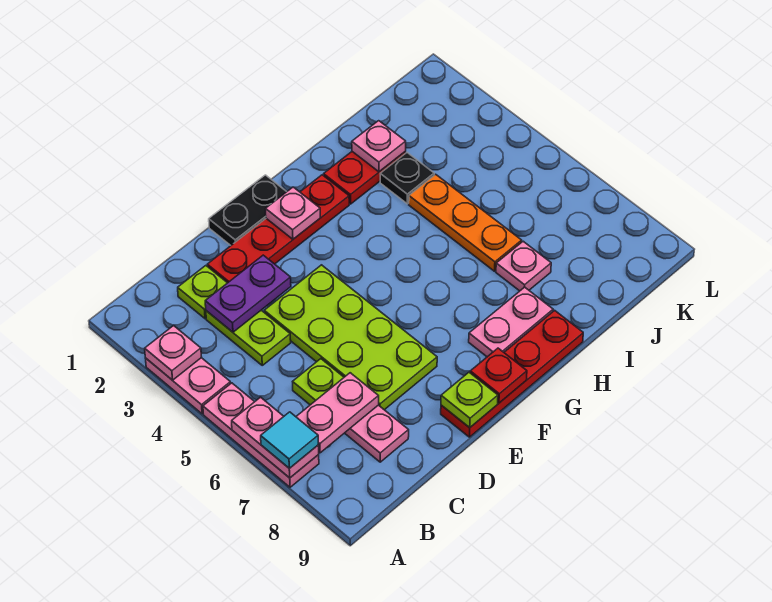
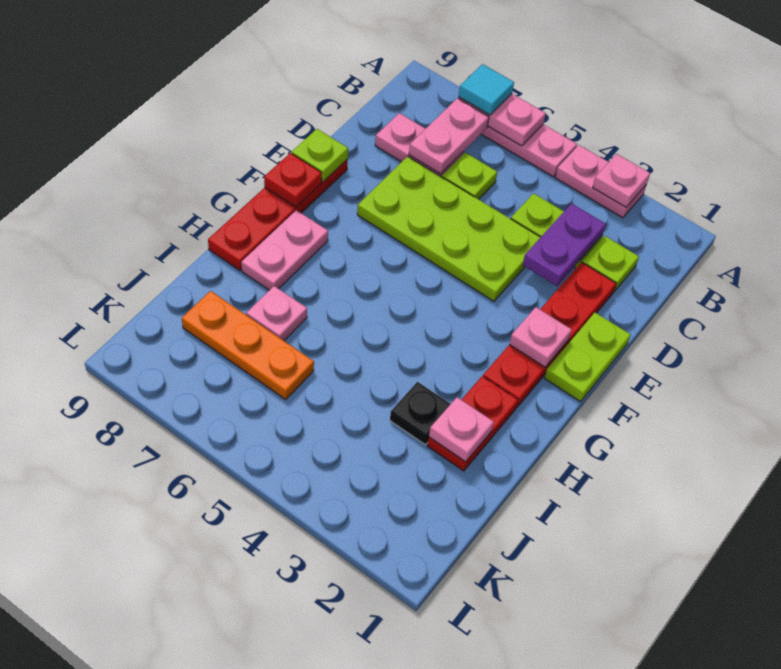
black 1x2 plate [209,175,287,245] -> lime 1x2 plate [545,313,631,402]
orange 1x3 plate [409,174,522,271] -> orange 1x3 plate moved to [182,291,314,400]

